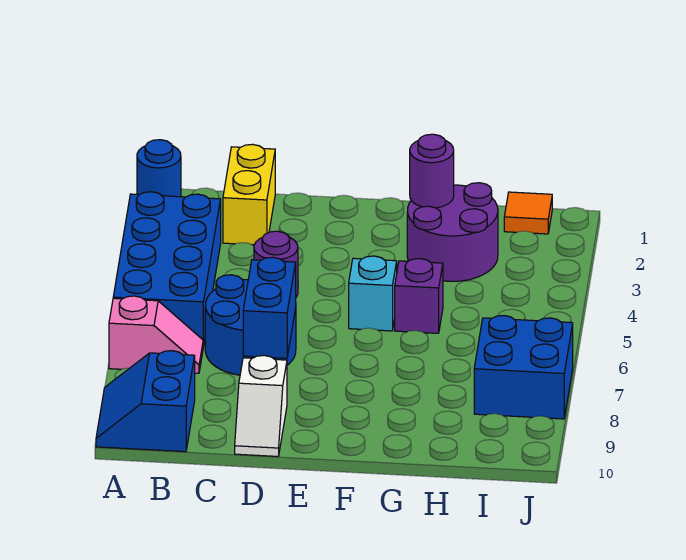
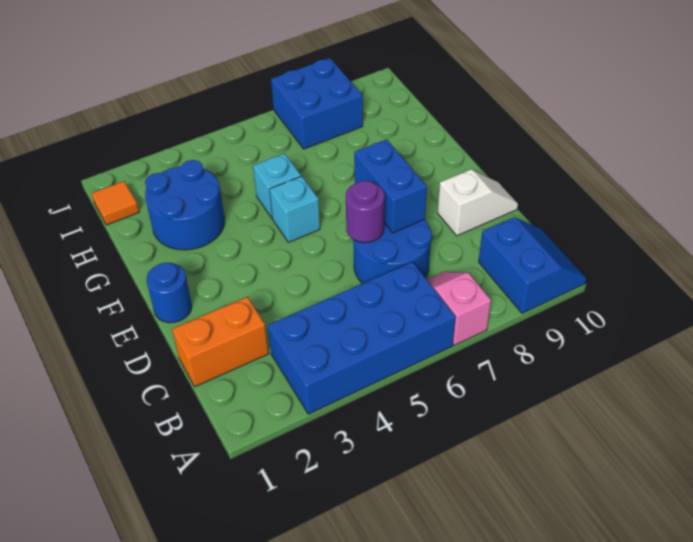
blue 1x1 round brick [137,140,181,197] -> blue 1x1 round brick moved to [146,263,192,323]
blue 2x2 slope [96,351,195,452] -> blue 2x2 slope turned to [479,217,586,313]
yellow 1x2 brick [223,144,275,245] -> orange 1x2 brick [172,297,269,387]
blue 1x2 brick [243,257,296,358] -> blue 1x2 brick turned to [354,139,427,233]
purple 2x2 round brick [407,183,498,281] -> blue 2x2 round brick [145,160,225,250]
purple 1x1 round brick [410,134,454,208] -> none
purple 1x1 brick [395,259,443,333] -> cyan 1x1 brick [253,154,301,218]

